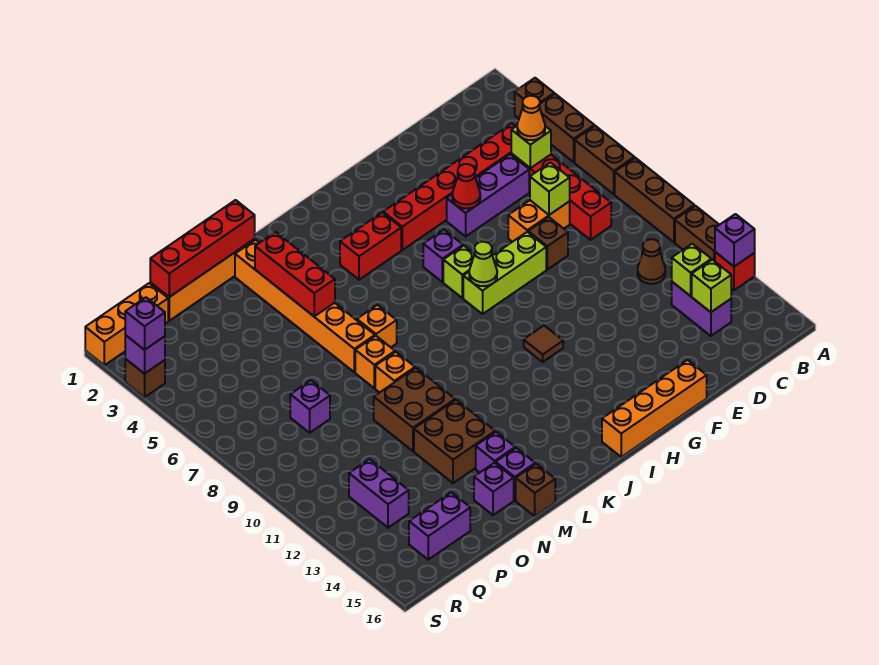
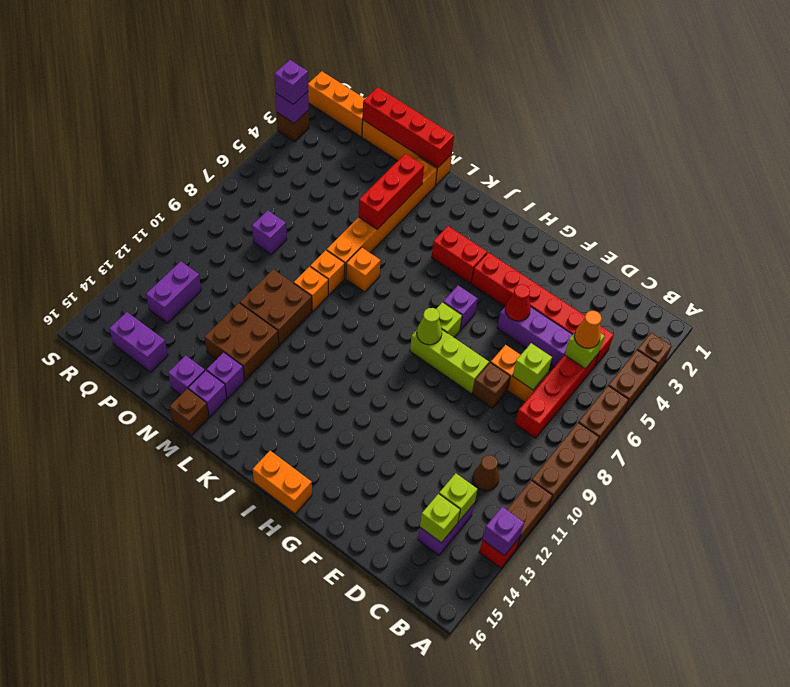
orange 1x4 brick [602,360,707,457] -> orange 1x2 brick [253,451,312,514]
brown 1x1 tile [524,326,563,362] -> none

